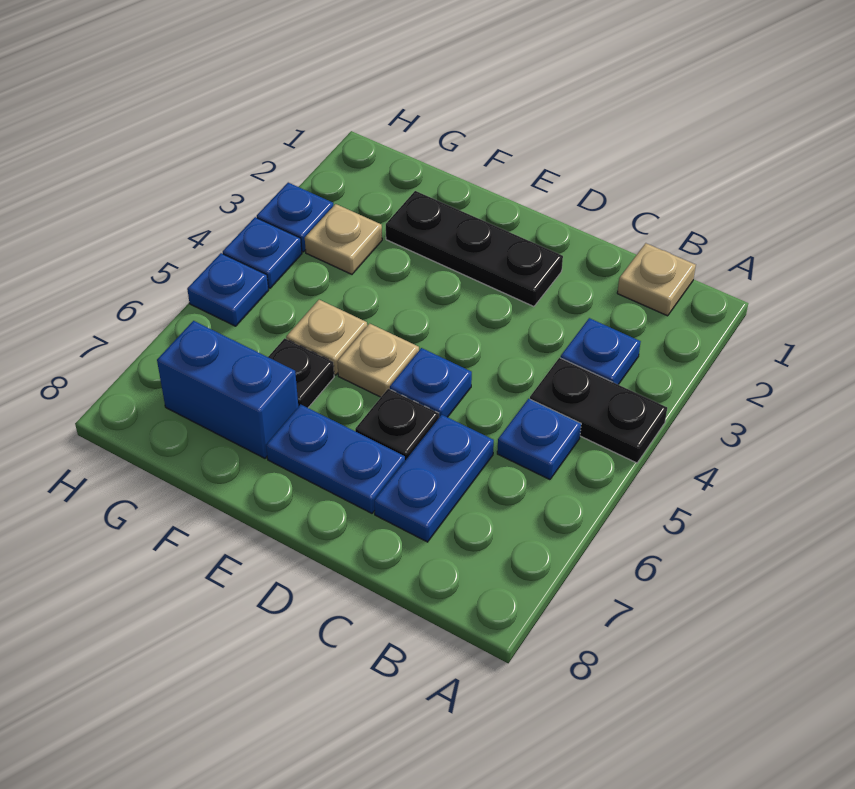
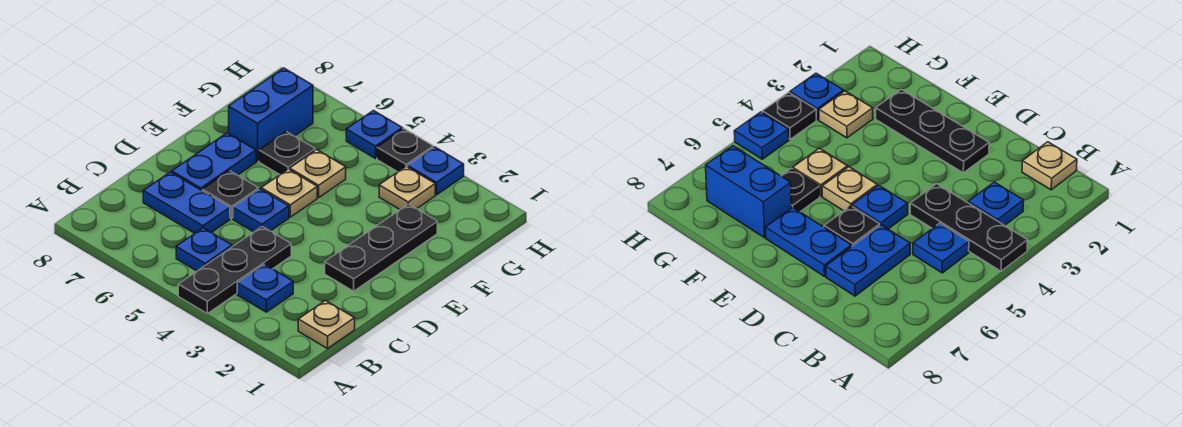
black 1x2 plate [530,358,667,463] -> black 1x3 plate [178,227,291,314]
blue 1x1 plate [223,217,302,288] -> black 1x1 plate [377,129,433,172]

